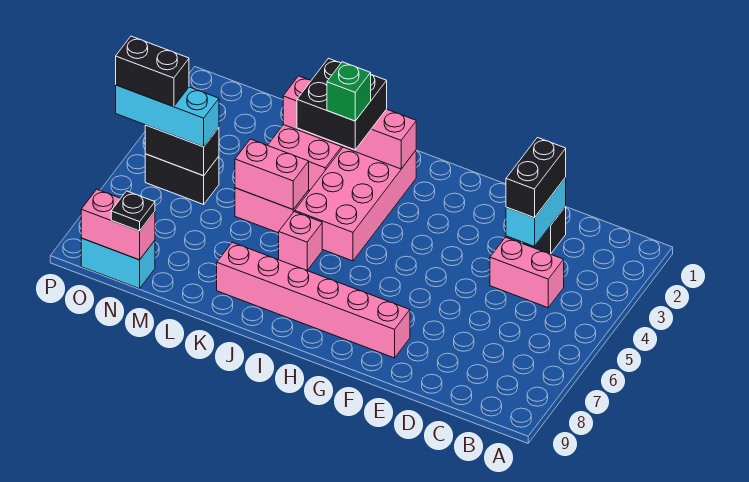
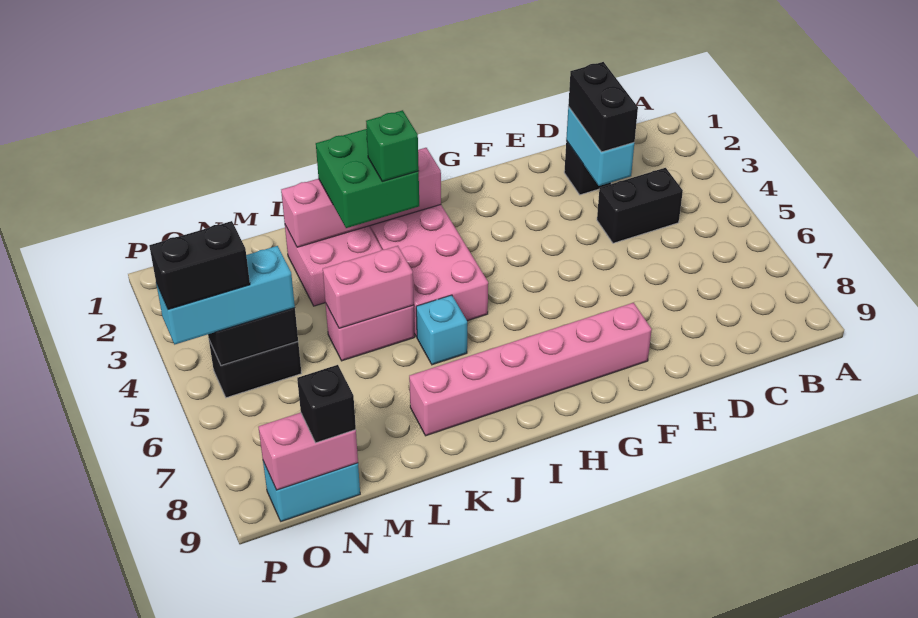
pink 1x2 brick [490,237,564,308] -> black 1x2 brick [597,168,683,243]
black 2x2 brick [297,58,387,150] -> green 2x2 brick [316,129,419,228]
pink 1x1 brick [279,212,322,270] -> cyan 1x1 brick [416,295,467,365]
black 1x1 plate [111,191,155,231] -> black 1x1 brick [297,365,356,443]

